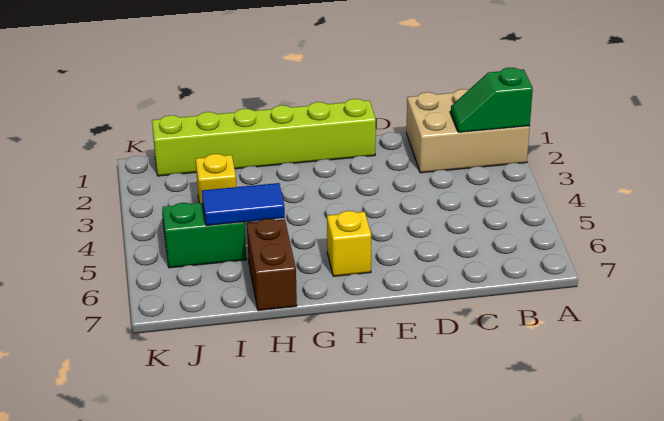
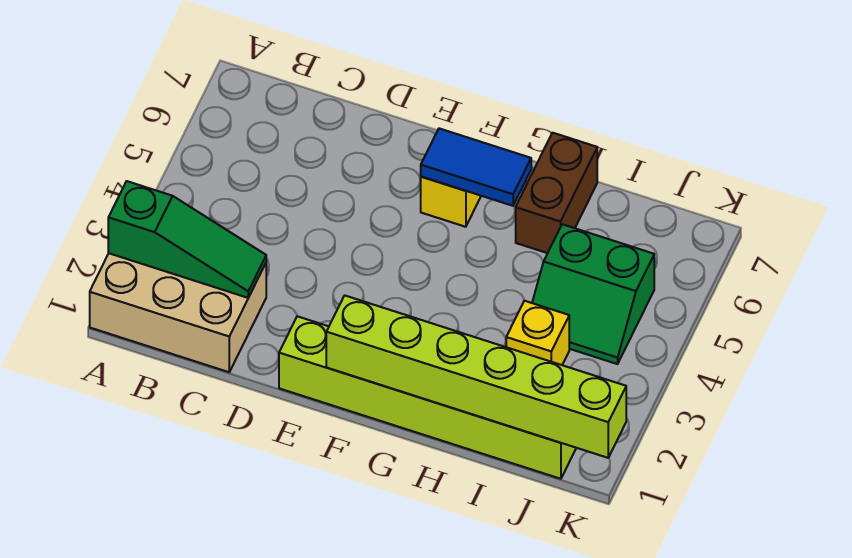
green 1x2 slope [451,67,533,132] -> green 1x3 slope [108,181,266,298]
none -> lime 1x6 brick [326,295,626,458]
blue 1x2 tile [202,183,285,226] -> blue 1x2 tile moved to [421,128,531,206]

